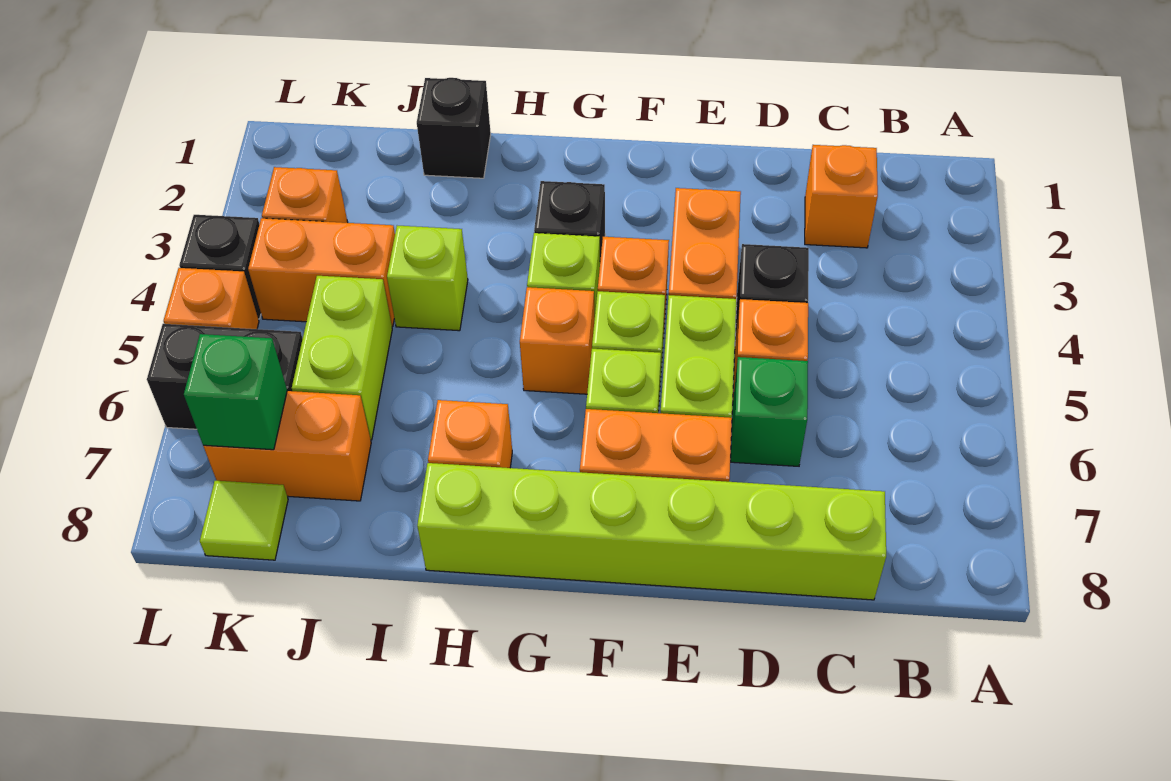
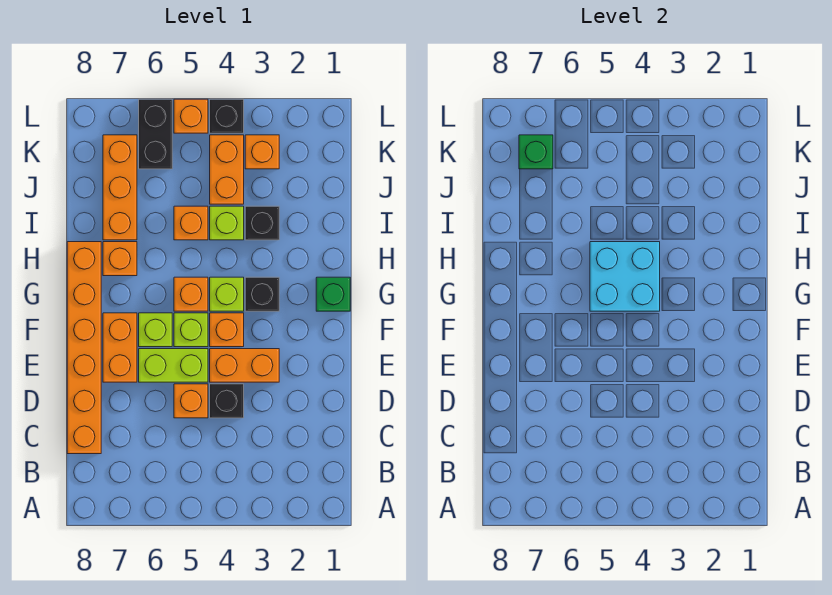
orange 1x1 brick [805,145,878,248] -> orange 1x1 brick moved to [174,206,208,240]
lime 1x6 brick [417,463,886,600] -> orange 1x6 brick [67,242,101,454]
green 1x1 brick [731,357,808,466] -> green 1x1 brick moved to [316,277,350,311]
none -> cyan 2x2 brick [590,242,660,311]
black 1x1 brick [417,78,491,178] -> black 1x1 brick moved to [245,206,279,240]
lime 1x2 brick [292,276,392,440] -> none
orange 1x2 brick [203,391,371,501] -> orange 1x3 brick [103,135,137,240]
lime 1x1 tile [200,481,288,560] -> none

